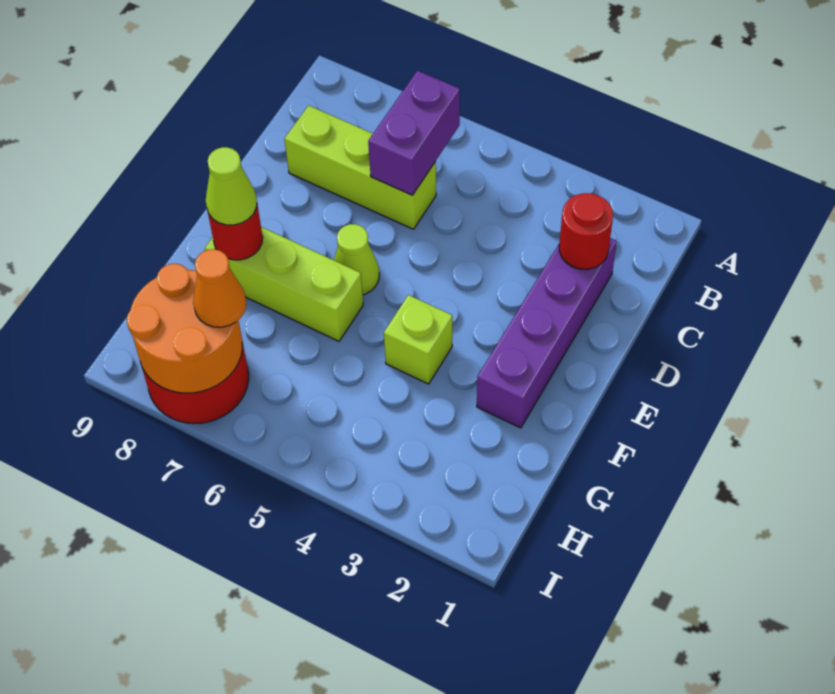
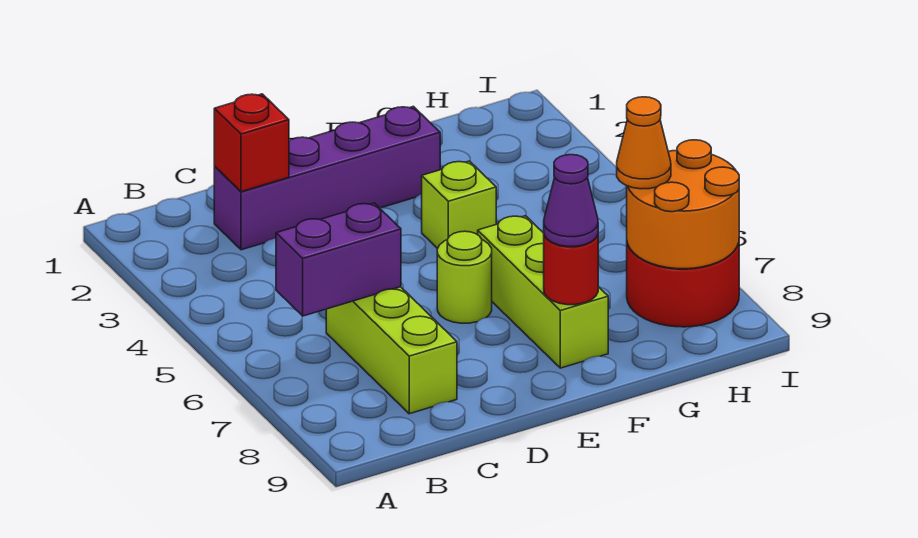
red 1x1 round brick [559,193,613,269] -> red 1x1 brick [214,94,289,192]
lime 1x1 cone [334,224,379,295] -> lime 1x1 round brick [437,231,492,323]
lime 1x1 cone [206,147,257,225] -> purple 1x1 cone [544,155,598,247]

